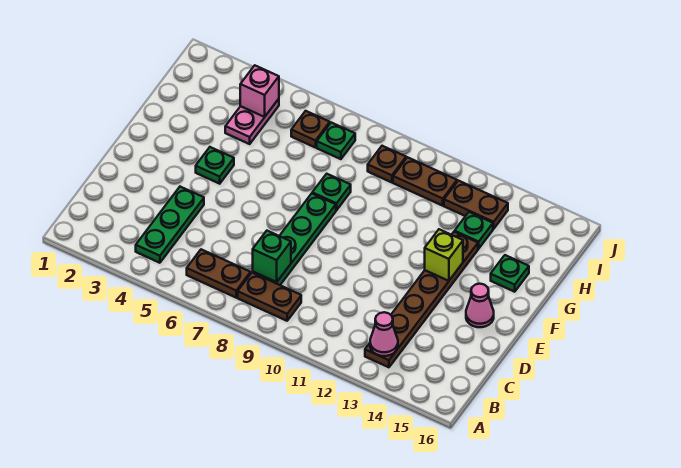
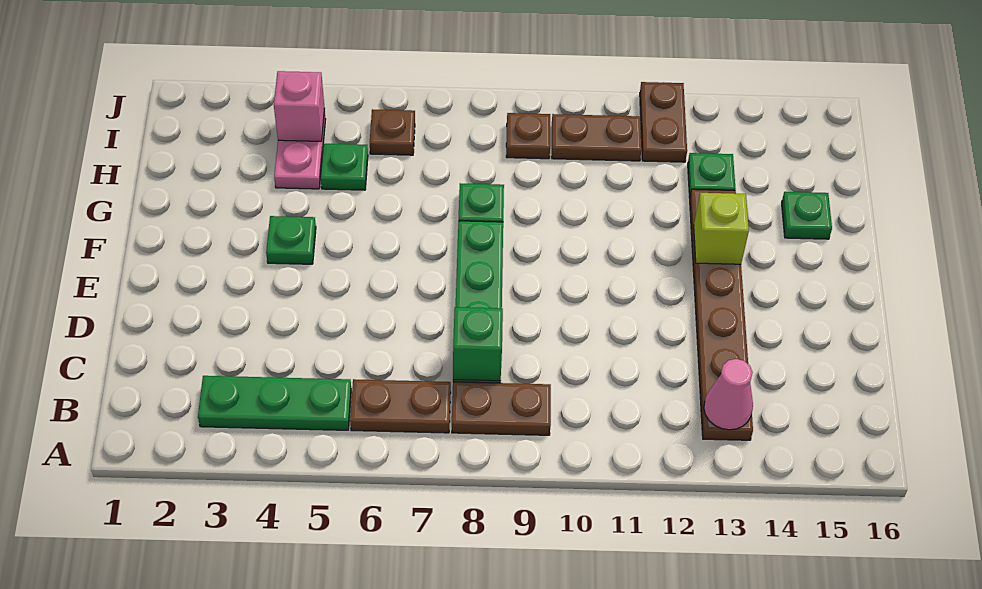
green 1x3 plate [136,187,204,263] -> green 1x3 plate turned to [198,376,351,430]
pink 1x1 cone [466,284,494,327] -> none
green 1x1 plate [317,123,355,159] -> green 1x1 plate moved to [321,144,368,190]
brown 1x2 plate [444,181,508,229] -> brown 1x2 plate turned to [640,82,687,162]

